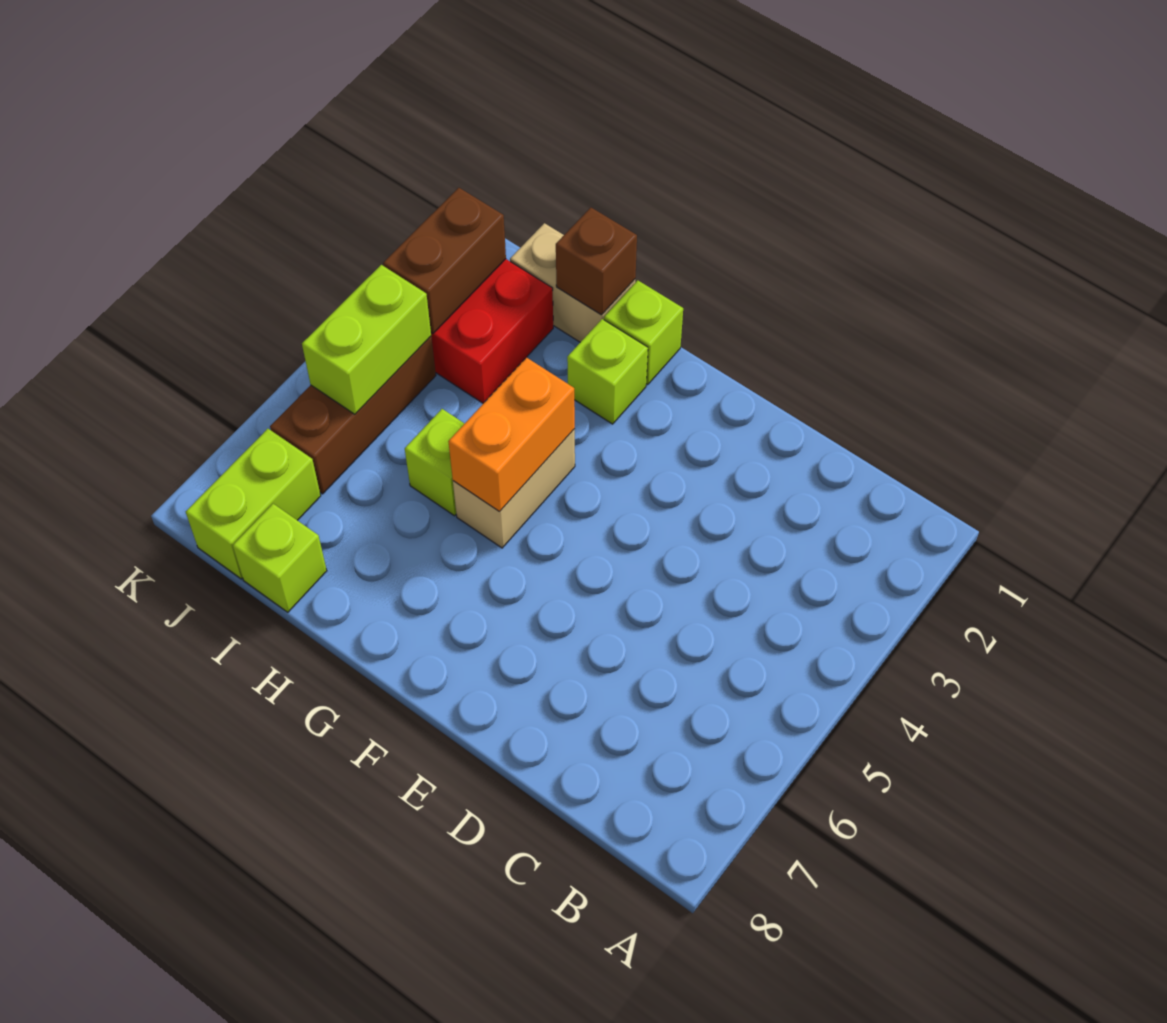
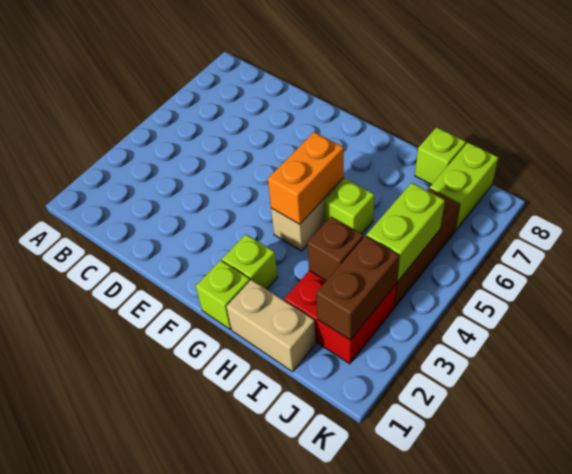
brown 1x1 brick [556,208,637,315] -> brown 1x1 brick moved to [307,216,364,281]

